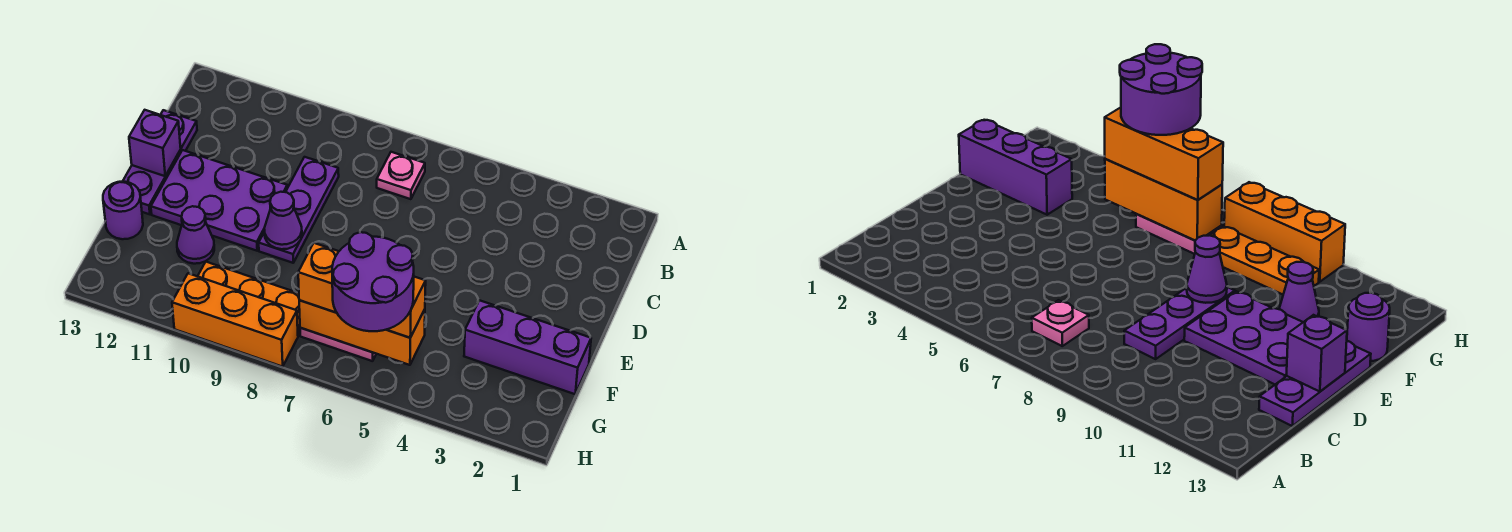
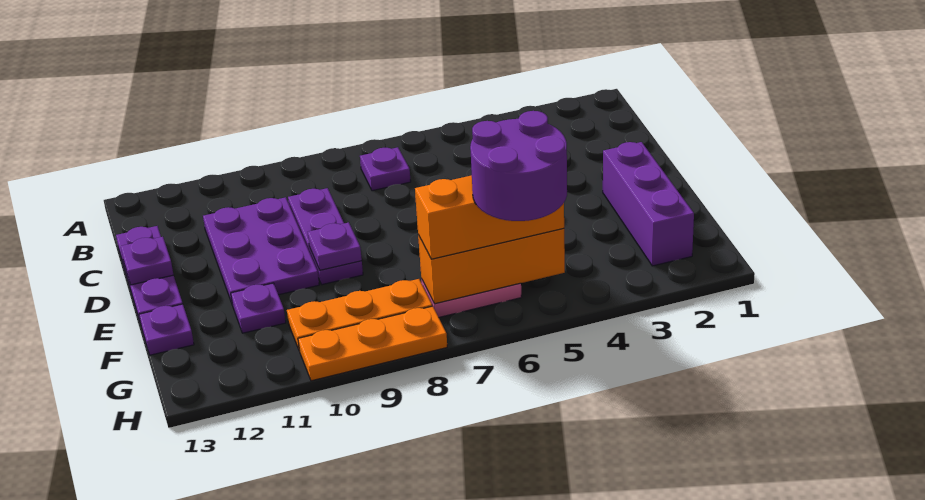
pink 1x1 plate [377,152,425,199] -> purple 1x1 plate [360,147,411,191]
purple 2x3 plate [151,150,287,251] -> purple 2x3 plate turned to [203,197,319,303]
purple 1x1 brick [129,110,181,176] -> purple 1x1 plate [121,237,173,285]
purple 1x1 cone [264,192,302,249] -> purple 1x1 plate [308,222,362,270]
purple 1x3 brick [464,300,591,394] -> purple 1x3 brick turned to [603,142,694,266]
purple 1x1 cone [177,206,214,264] -> purple 1x1 plate [231,283,286,333]
purple 1x1 round brick [103,182,143,239] -> purple 1x1 plate [139,304,194,355]
orange 1x3 brick [172,273,298,367] -> orange 1x3 plate [298,306,447,381]

